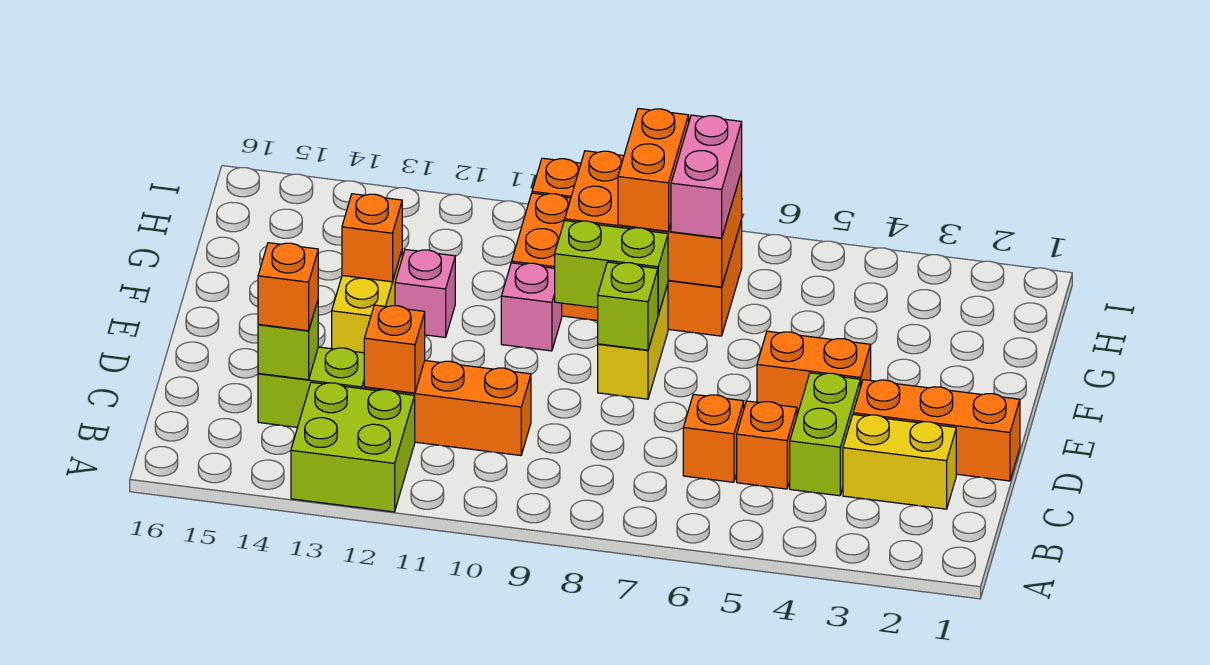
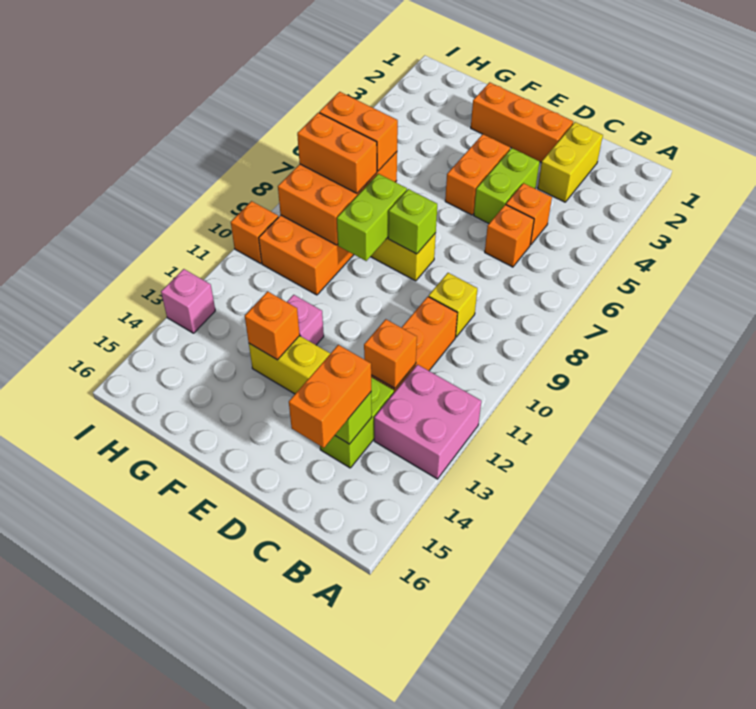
lime 2x2 brick [291,382,415,512] -> pink 2x2 brick [374,365,481,479]
lime 1x2 brick [790,373,860,496] -> lime 1x2 brick turned to [474,148,539,224]
none -> yellow 1x1 brick [429,273,477,337]
orange 1x1 brick [258,243,318,331] -> orange 1x2 brick [289,345,371,448]
orange 1x3 brick [853,380,1020,481] -> orange 1x3 brick turned to [471,82,573,163]
pink 1x1 brick [501,263,562,351] -> pink 1x1 brick moved to [161,269,215,333]
pink 1x2 brick [671,115,742,238] -> orange 1x2 brick [319,92,398,171]

